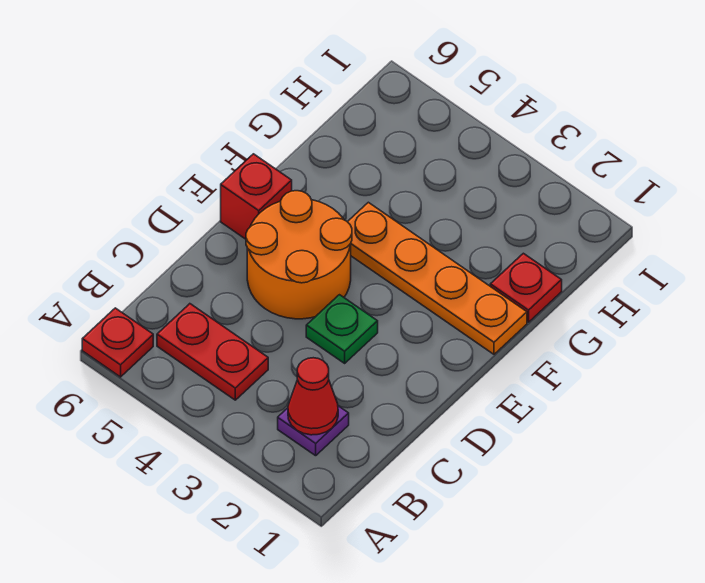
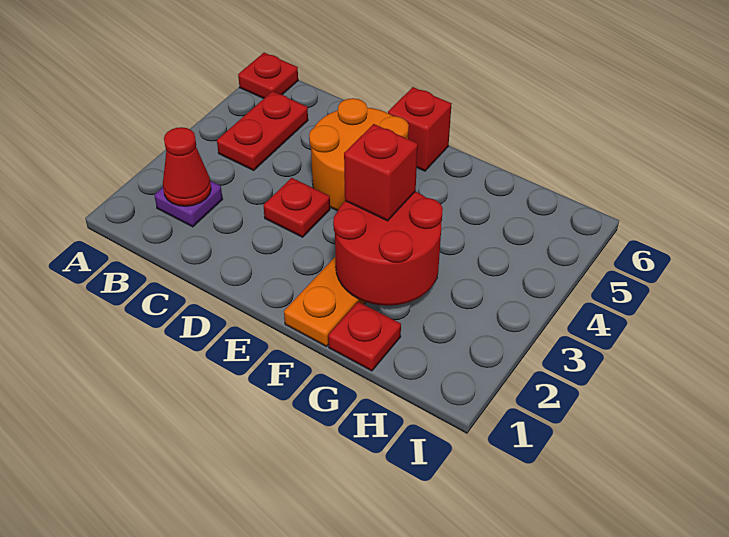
green 1x1 plate [306,295,378,363] -> red 1x1 plate [263,178,330,237]
none -> red 2x2 round brick [333,192,443,306]
none -> red 1x1 brick [344,124,418,221]

